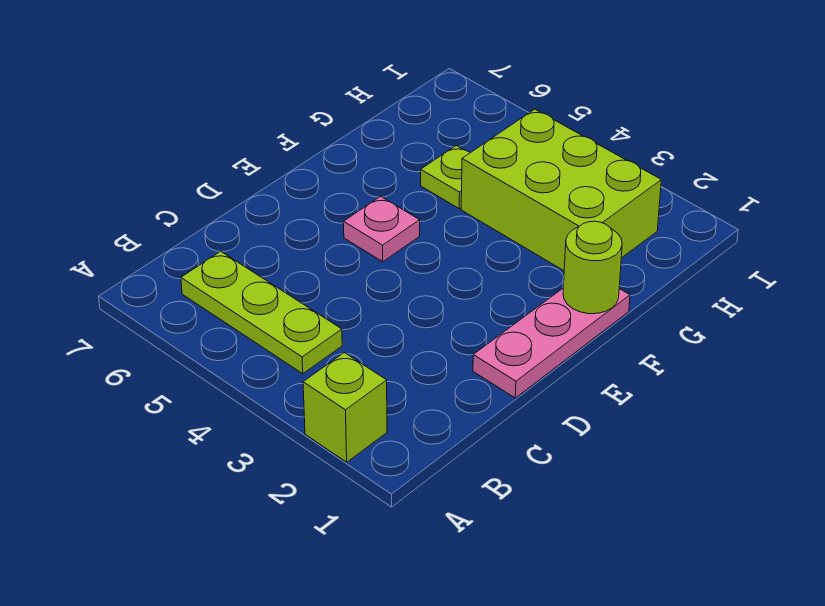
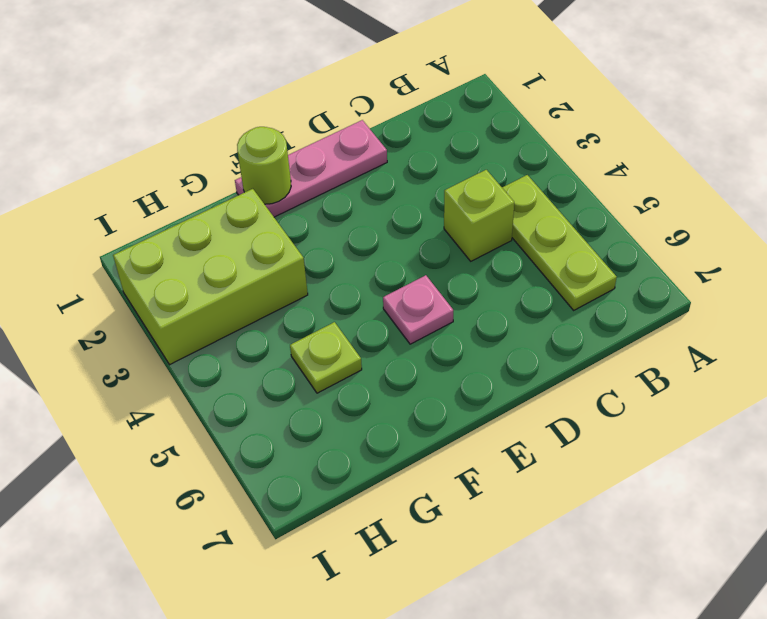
lime 1x1 brick [303,353,387,462] -> lime 1x1 brick moved to [444,170,514,261]
lime 2x3 brick [461,109,661,271] -> lime 2x3 brick turned to [113,189,308,365]

